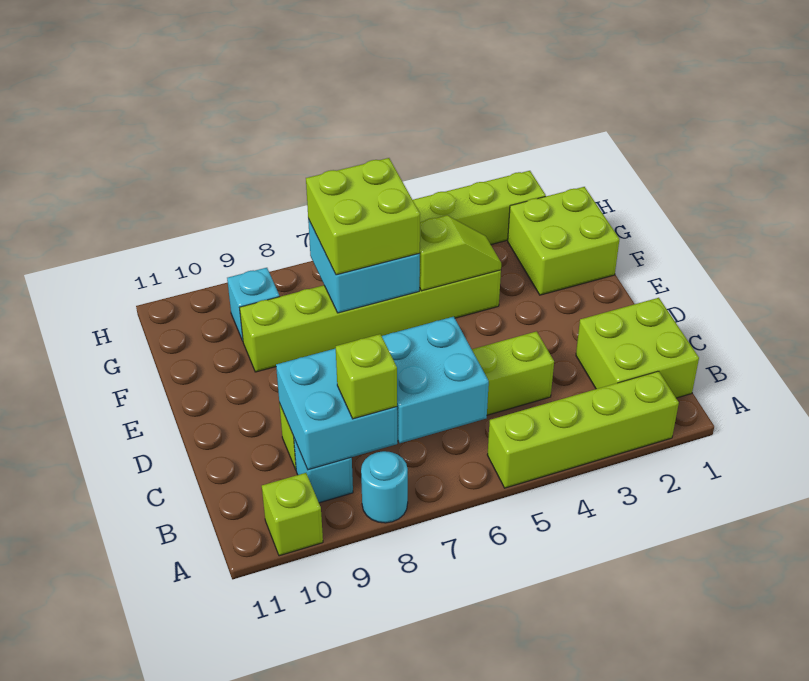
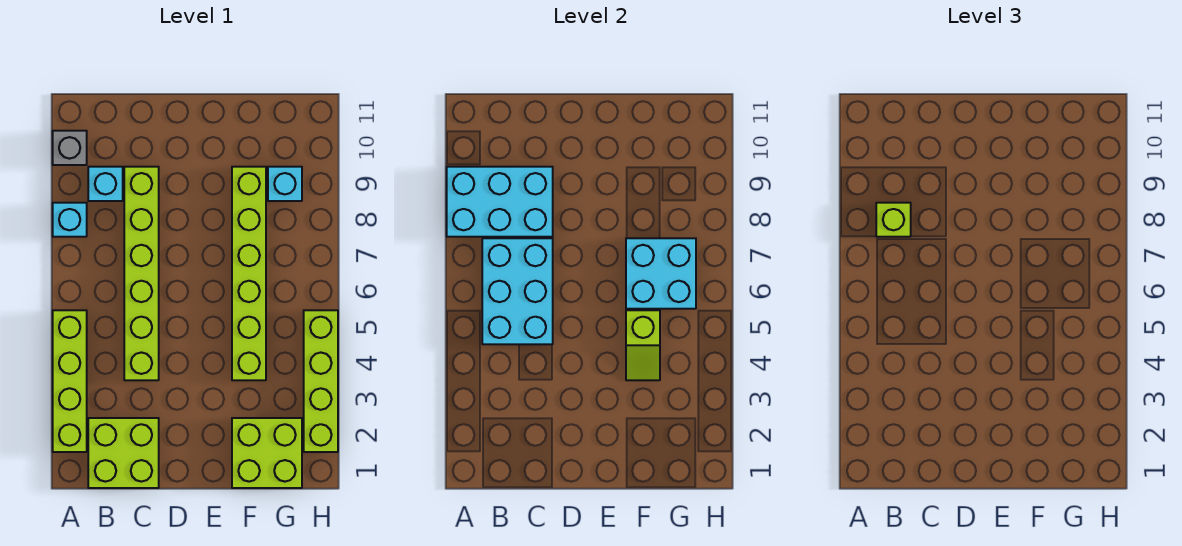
cyan 1x1 round brick [361,451,408,523] -> cyan 1x1 brick [53,203,87,237]
lime 1x1 brick [262,473,323,556] -> grey 1x1 brick [53,131,87,165]
cyan 2x2 brick [382,317,489,443] -> cyan 2x3 brick [482,238,553,344]
cyan 2x2 brick [276,348,397,470] -> cyan 2x3 brick [447,167,553,237]
lime 2x2 brick [306,158,420,275] -> none

